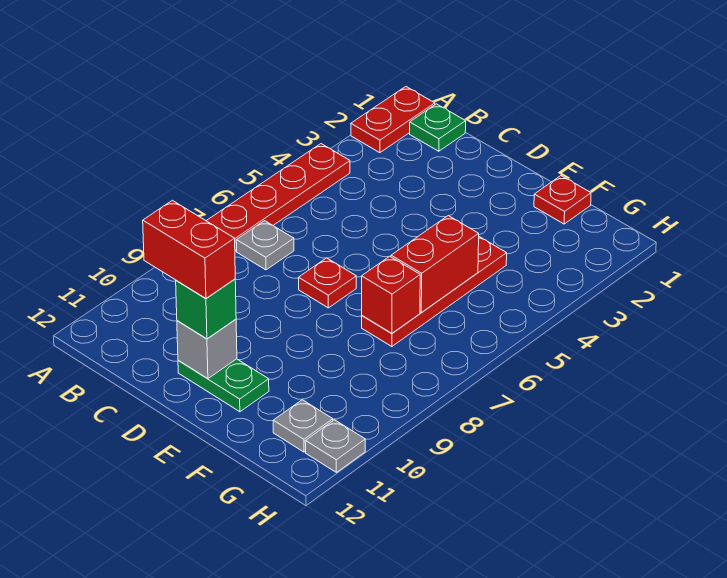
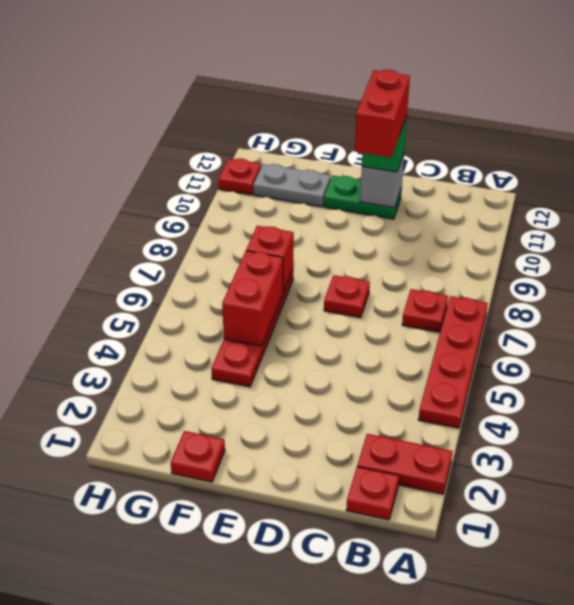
red 1x2 plate [351,87,435,153] -> red 1x2 plate turned to [357,434,452,494]
green 1x1 plate [410,104,466,151] -> red 1x1 plate [346,467,399,520]
grey 1x1 plate [236,221,294,270] -> red 1x1 plate [402,289,448,332]
red 1x2 brick [143,200,235,299] -> red 1x2 brick turned to [355,70,410,157]
grey 1x1 plate [273,400,333,452] -> grey 1x2 plate [253,164,331,207]
grey 1x1 plate [305,420,365,472] -> red 1x1 plate [218,158,261,195]

